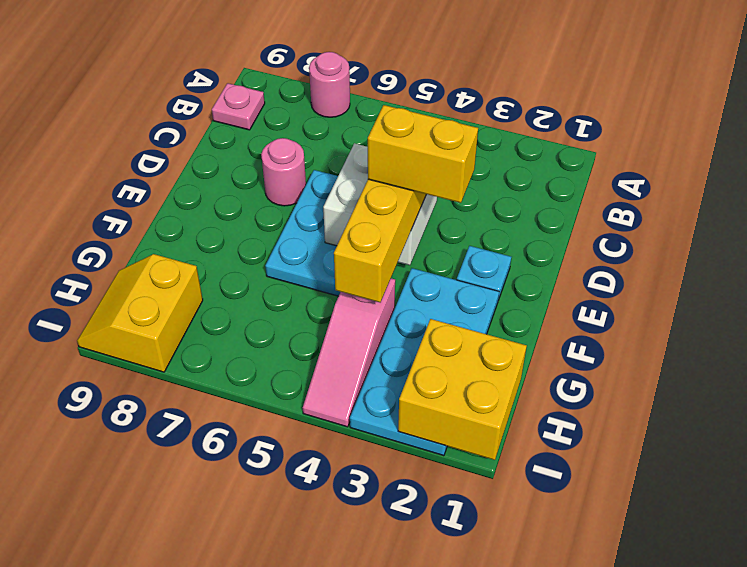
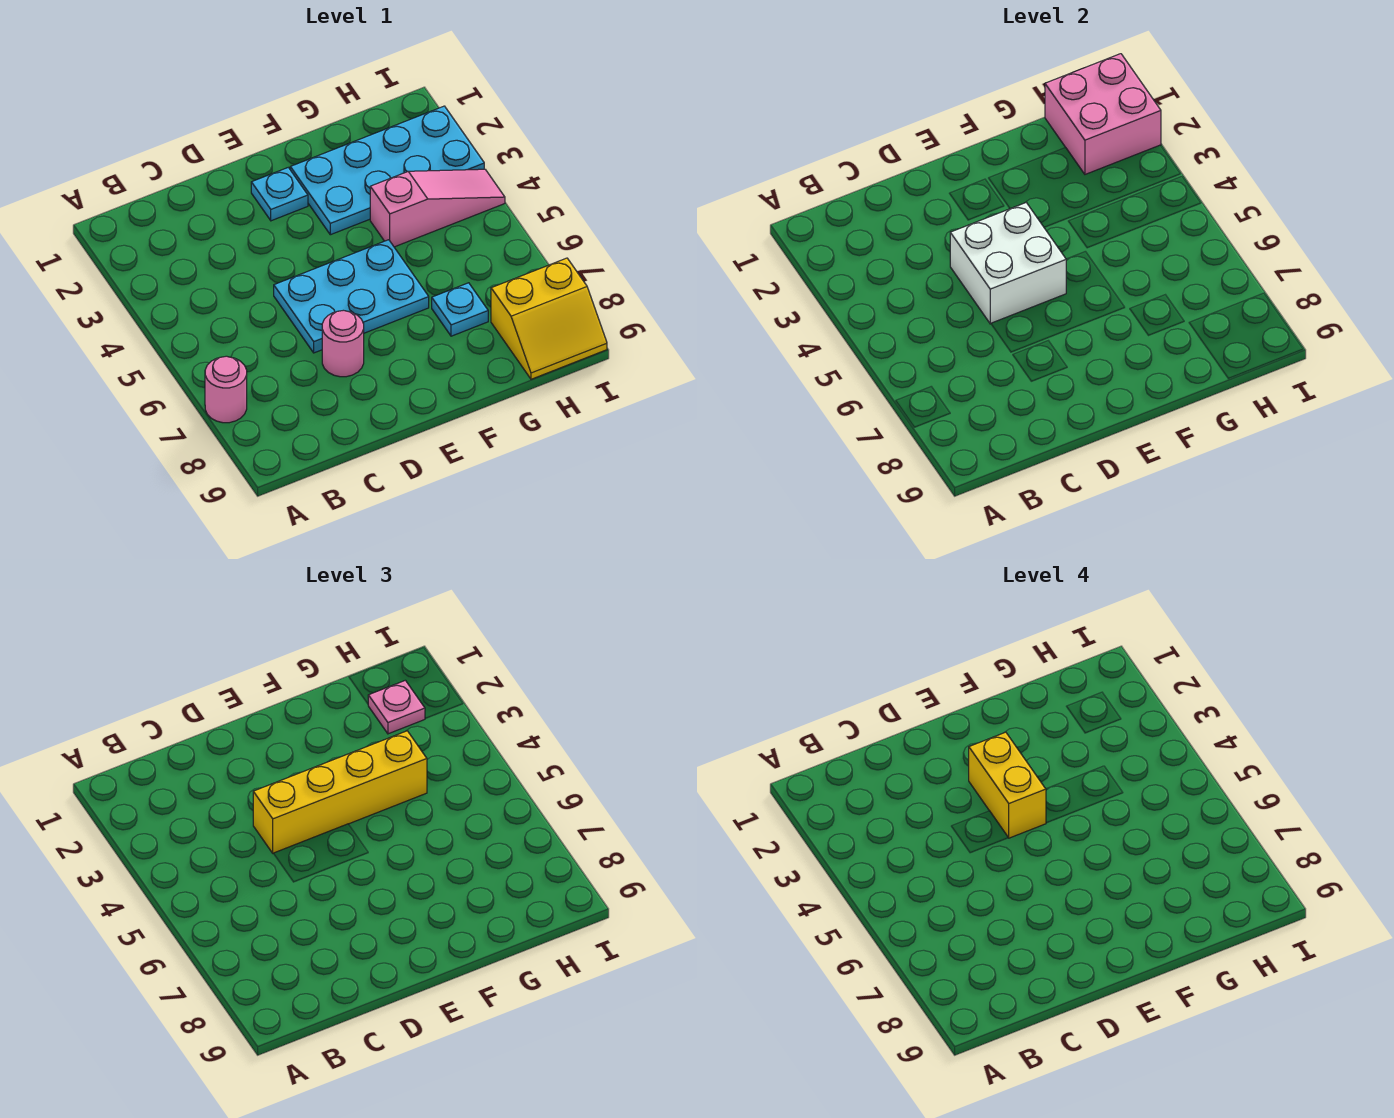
pink 1x1 plate [212,83,265,130] -> pink 1x1 plate moved to [368,680,425,734]
none -> cyan 1x1 plate [432,283,488,336]
yellow 2x2 brick [398,319,527,460] -> pink 2x2 brick [1045,54,1161,174]

